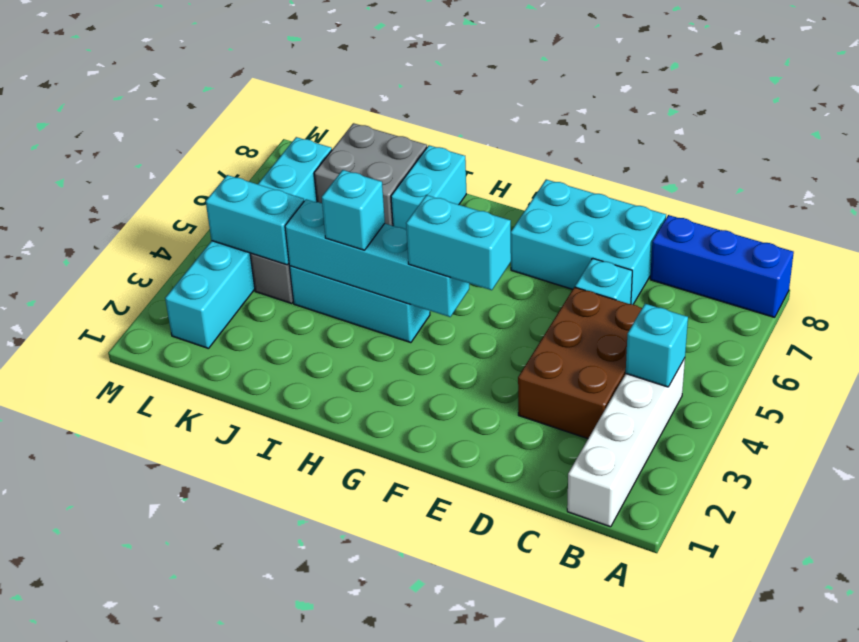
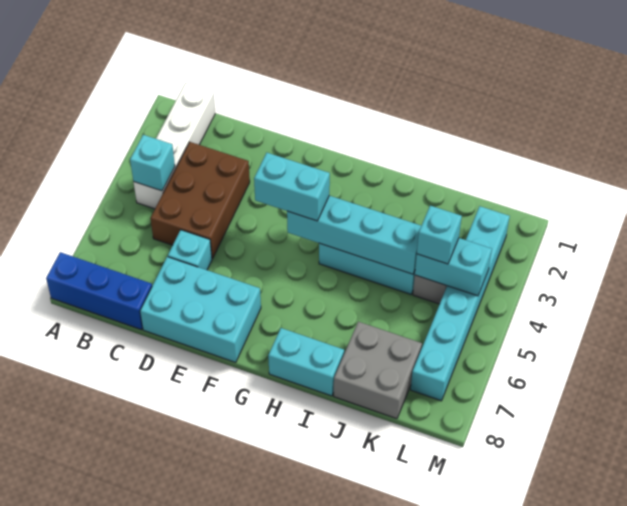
cyan 1x1 brick [322,170,385,250] -> cyan 1x1 brick moved to [417,205,462,264]
cyan 1x2 brick [391,145,466,229] -> cyan 1x2 brick turned to [268,328,344,396]

